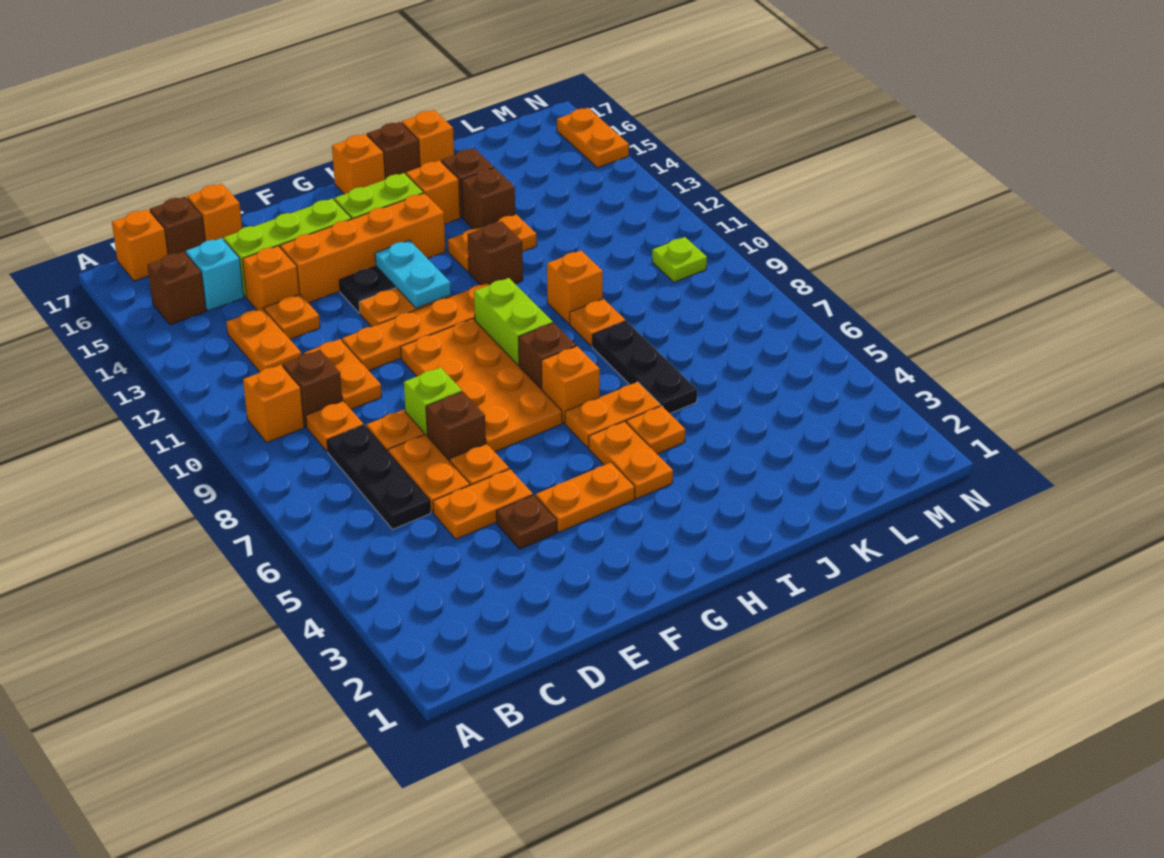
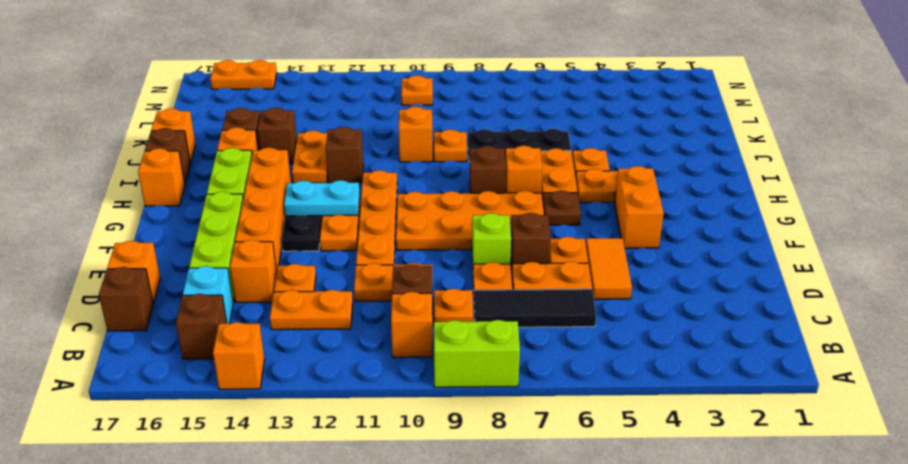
orange 1x1 brick [112,209,168,281] -> orange 1x1 brick moved to [213,322,265,389]
black 1x3 plate [327,425,431,529] -> black 1x3 tile [474,289,596,327]
orange 1x2 plate [433,469,533,539] -> orange 1x2 tile [586,238,632,299]
brown 1x1 plate [496,495,557,549] -> brown 1x1 plate moved to [543,190,581,225]
orange 1x2 plate [536,462,635,532] -> orange 1x2 brick [615,166,664,248]
lime 1x2 brick [474,278,553,366] -> lime 1x2 brick moved to [434,320,520,387]
lime 1x1 plate [652,237,707,282] -> orange 1x1 plate [401,75,433,105]

